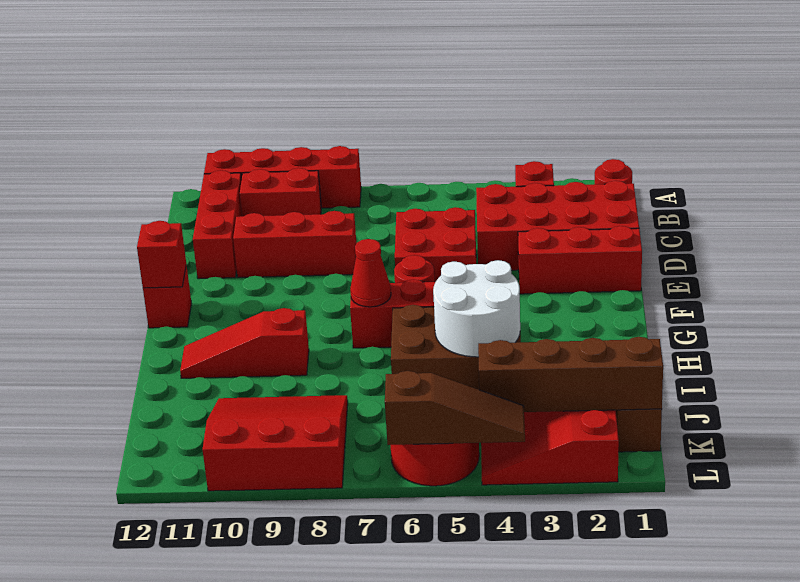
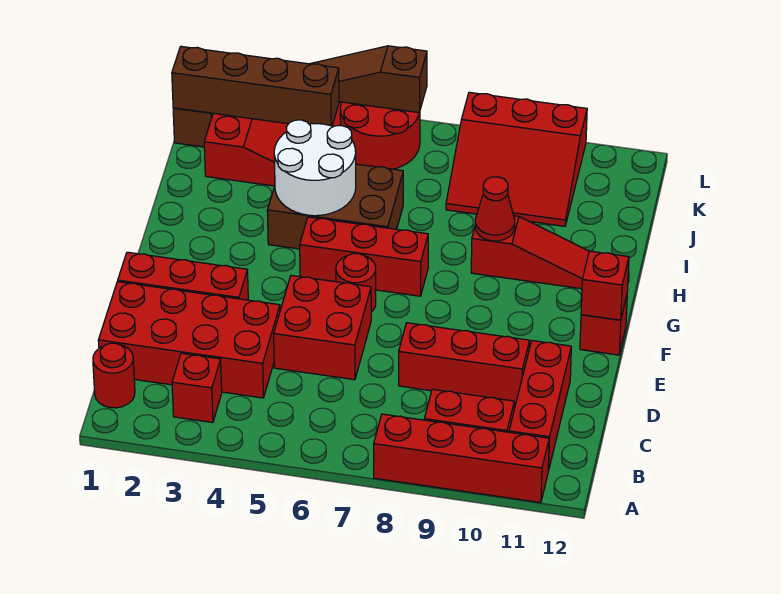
red 1x1 cone [350,239,391,307] -> red 1x1 cone moved to [475,177,515,241]

